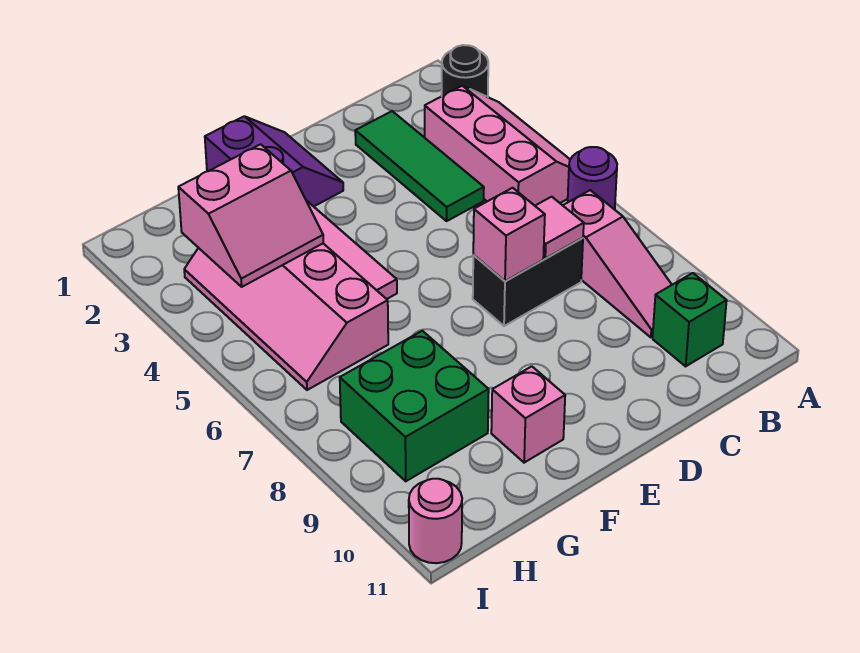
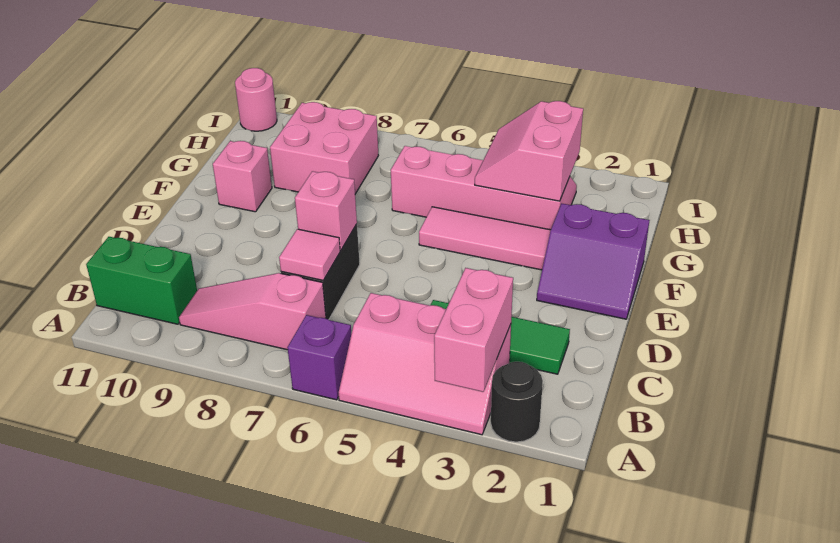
none -> pink 1x2 brick [434,268,513,392]
purple 1x1 round brick [568,147,617,210] -> purple 1x1 brick [287,315,351,400]
green 1x1 brick [653,273,727,366] -> green 1x2 brick [86,237,197,324]
green 2x2 brick [340,331,489,481] -> pink 2x2 brick [270,102,378,194]

